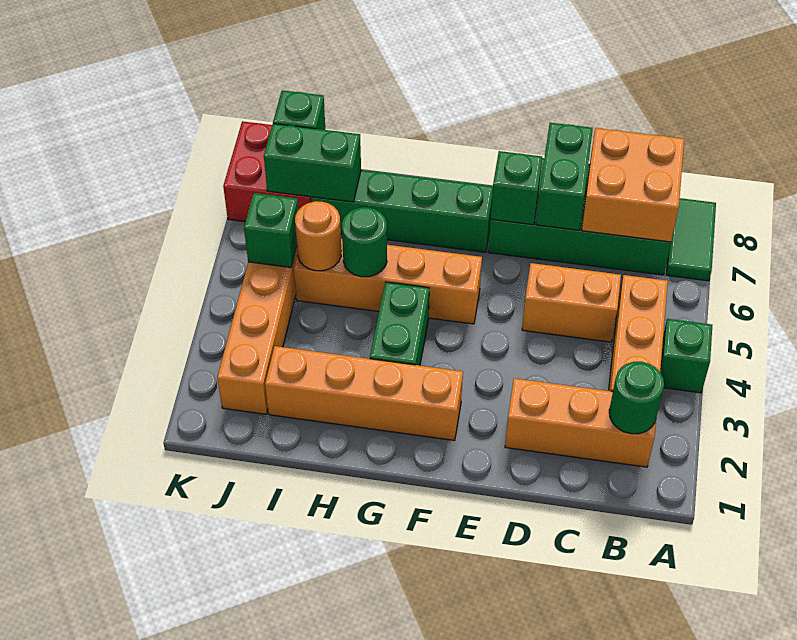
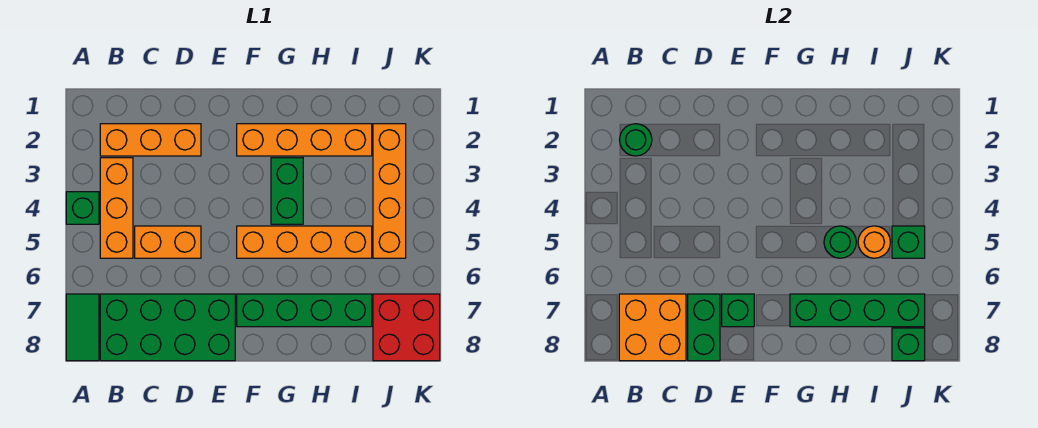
green 1x2 brick [264,124,361,202] -> green 1x4 brick [790,294,925,327]

